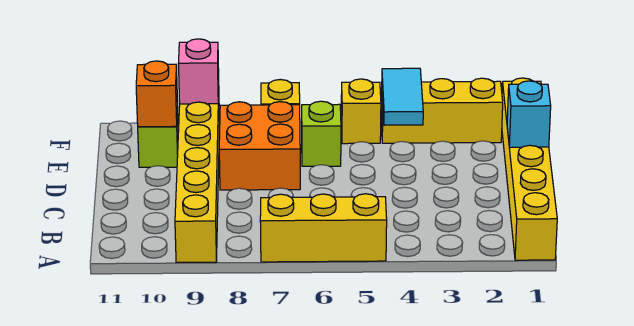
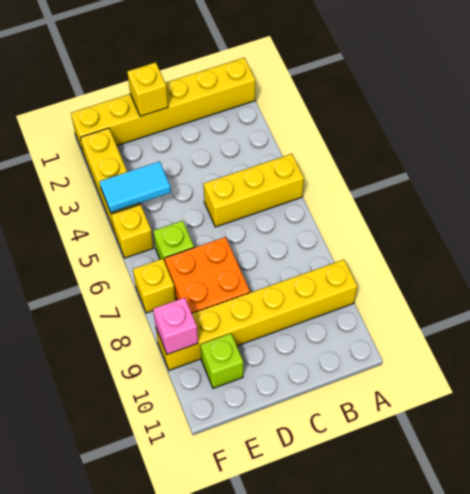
yellow 1x3 brick [260,194,387,262] -> yellow 1x3 brick turned to [204,154,304,227]
cyan 1x1 brick [507,81,551,147] -> yellow 1x1 brick [127,62,168,116]
orange 1x1 brick [136,61,178,127] -> none

